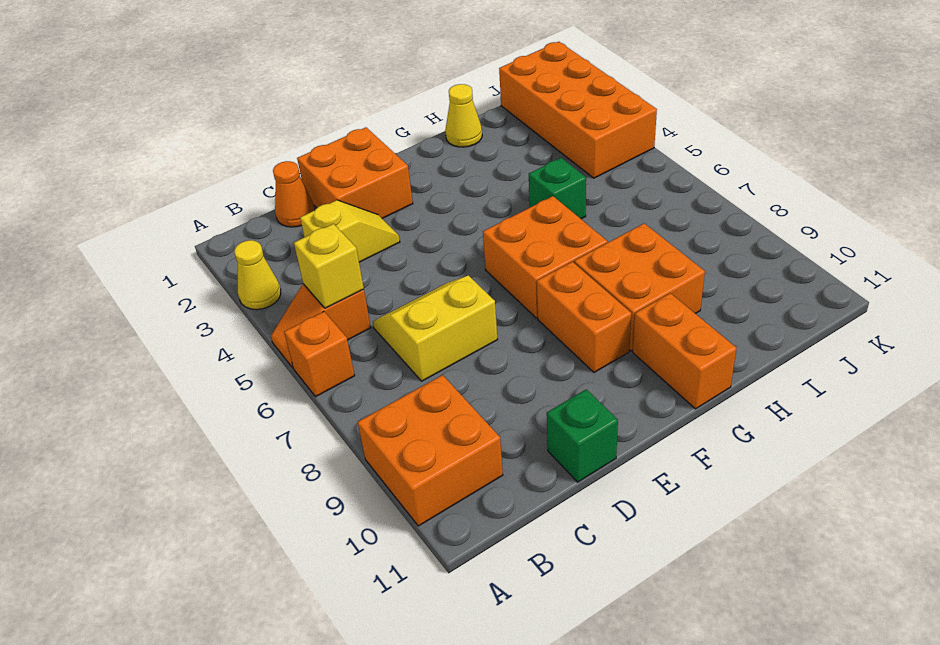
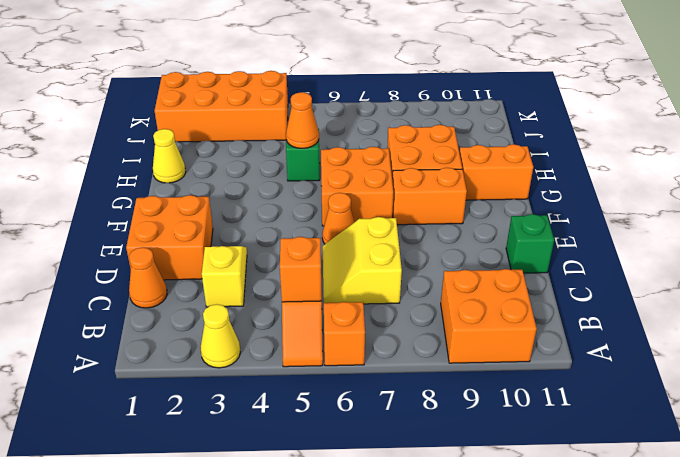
yellow 1x1 brick [294,224,364,308] -> orange 1x1 brick [280,237,322,302]
none -> orange 1x1 cone [322,193,354,244]
none -> orange 1x1 cone [286,92,319,148]

